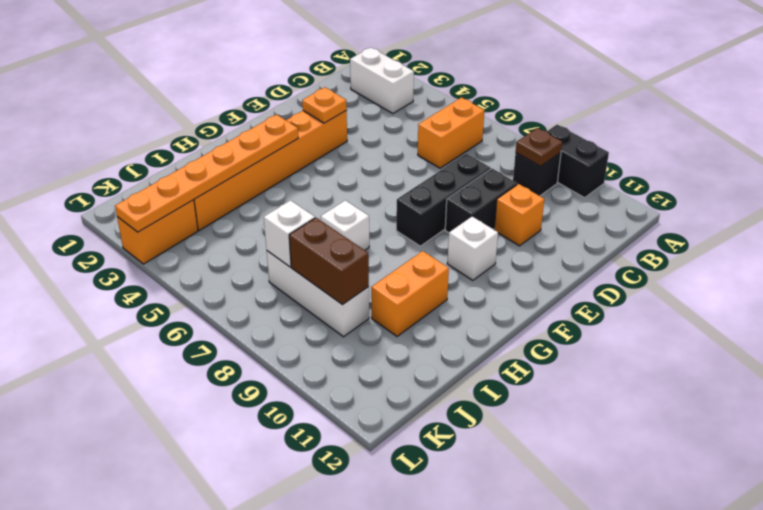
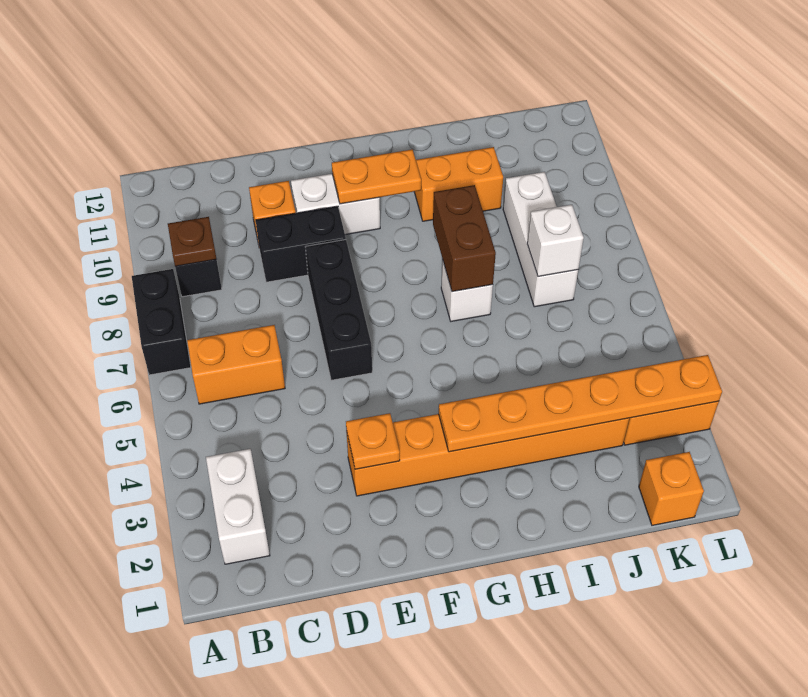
black 1x2 brick [547,125,609,198] -> black 1x2 brick moved to [132,269,191,375]
black 1x3 brick [396,154,491,246] -> black 1x3 brick turned to [306,240,372,380]
white 1x1 brick [447,217,498,280] -> white 1x2 brick [291,174,380,235]
none -> orange 1x2 plate [332,149,421,204]
brown 1x2 brick [289,218,369,305] -> brown 1x2 brick moved to [433,185,496,292]
none -> orange 1x1 brick [639,452,704,525]

